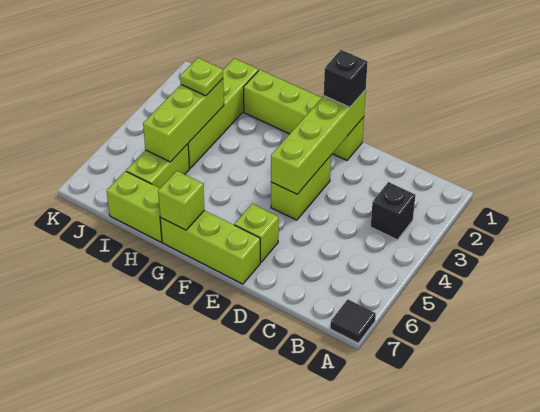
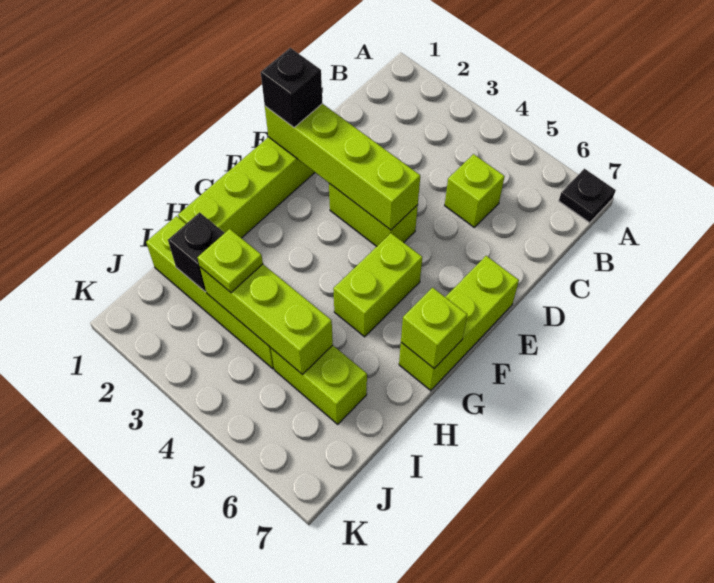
black 1x1 tile [330,299,376,343] -> black 1x1 plate [559,169,616,223]
black 1x1 brick [371,182,415,240] -> black 1x1 brick moved to [168,212,224,292]
lime 1x1 brick [234,204,279,262] -> lime 1x1 brick moved to [445,154,505,228]
lime 1x2 brick [107,171,162,242] -> lime 1x2 brick moved to [333,233,422,337]

